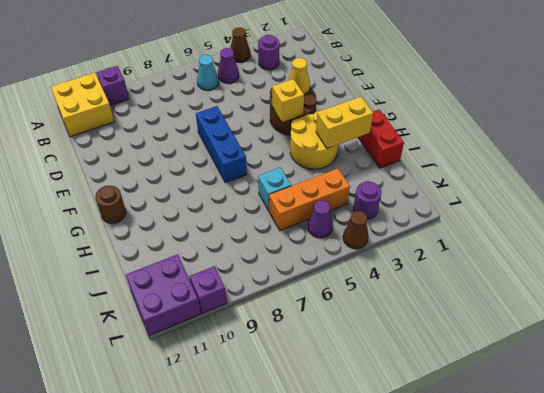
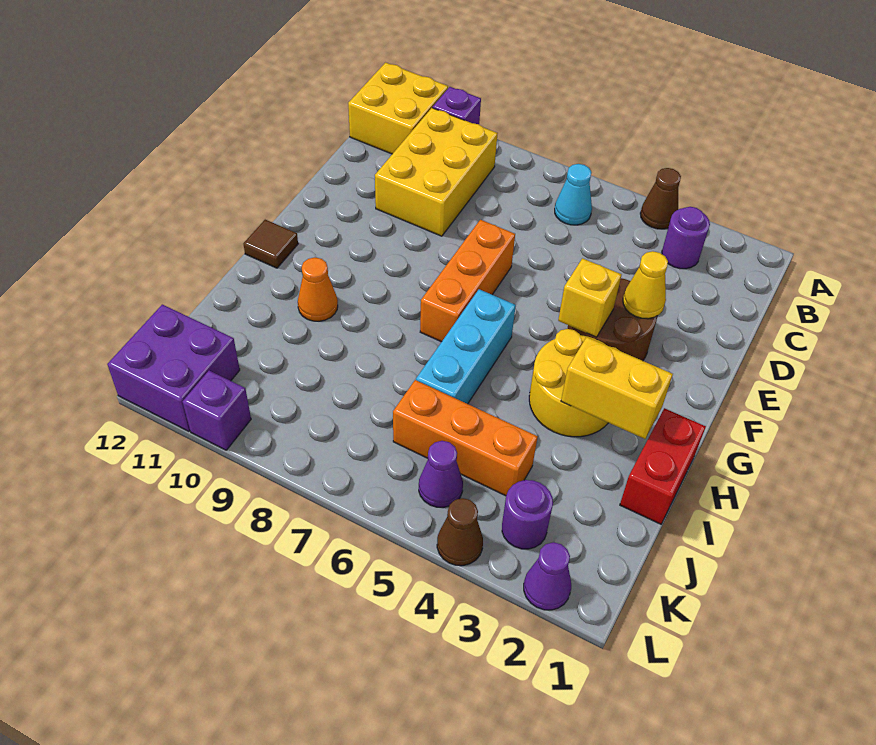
purple 1x1 cone [218,48,239,83] -> purple 1x1 cone moved to [524,542,571,610]
none -> yellow 2x3 brick [375,108,498,236]
blue 1x3 brick [196,106,247,183] -> orange 1x3 brick [420,220,515,342]
brown 1x1 round brick [95,186,126,223] -> brown 1x1 tile [244,220,298,268]
none -> orange 1x1 cone [298,258,338,321]
cyan 1x1 brick [258,167,291,211] -> cyan 1x3 brick [416,289,516,404]

